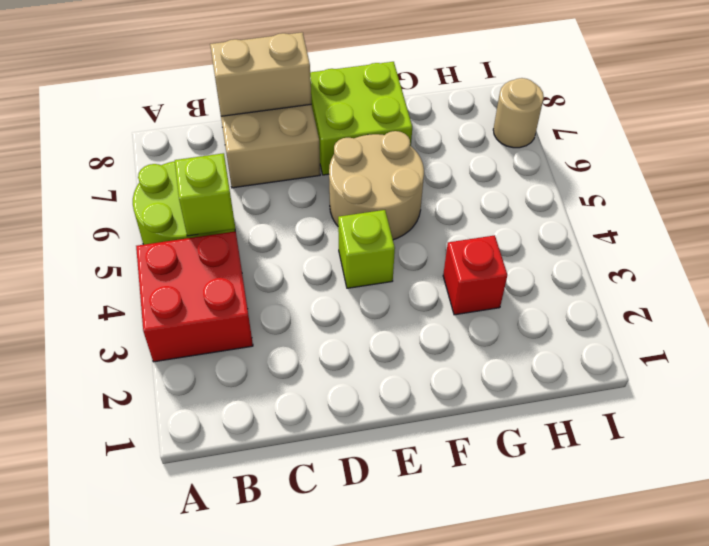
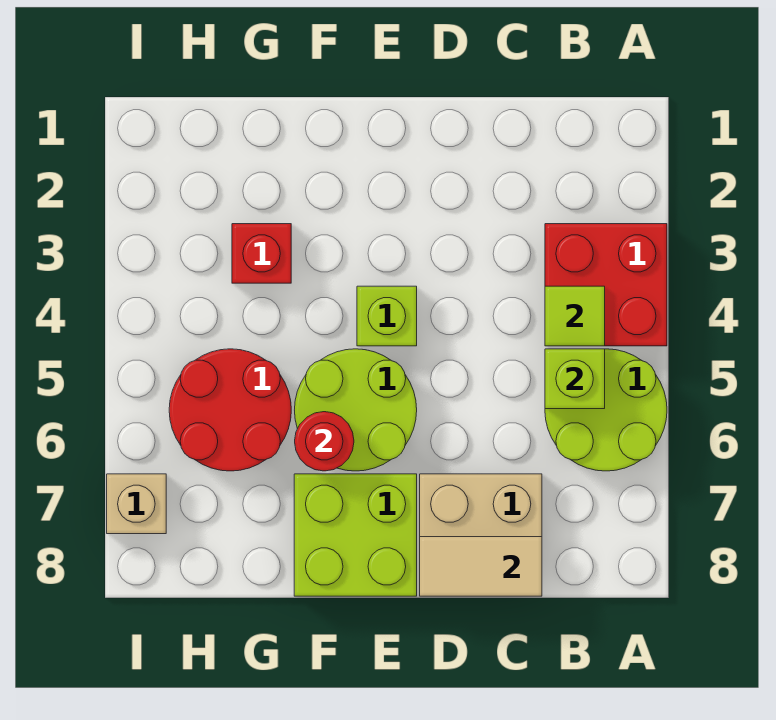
none -> lime 1x1 tile [545,286,605,346]
tan 1x2 brick [210,32,312,116] -> tan 1x2 tile [420,537,542,596]
tan 2x2 round brick [329,131,424,240] -> lime 2x2 round brick [295,349,417,471]
none -> red 1x1 round brick [295,412,354,471]
none -> red 2x2 round brick [169,349,291,471]
tan 1x1 round brick [493,78,544,148] -> tan 1x1 brick [107,474,166,534]

